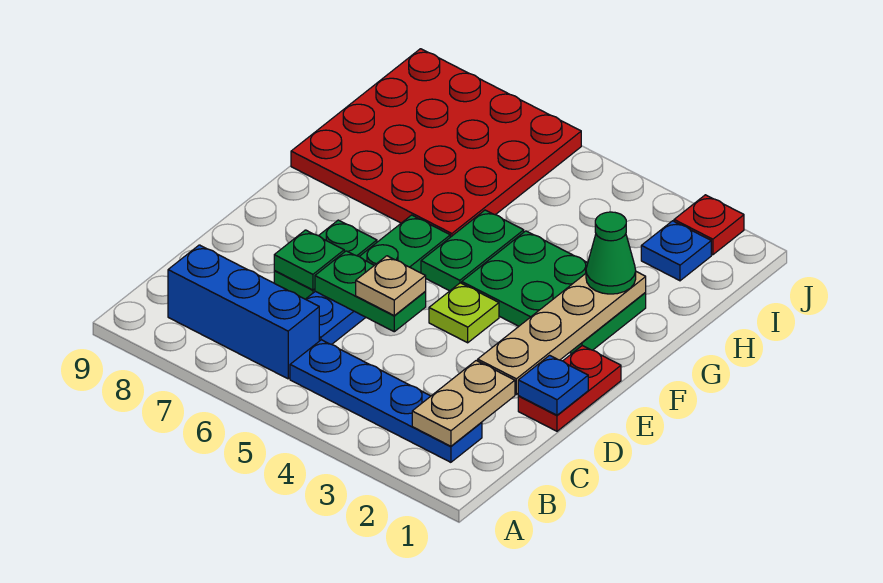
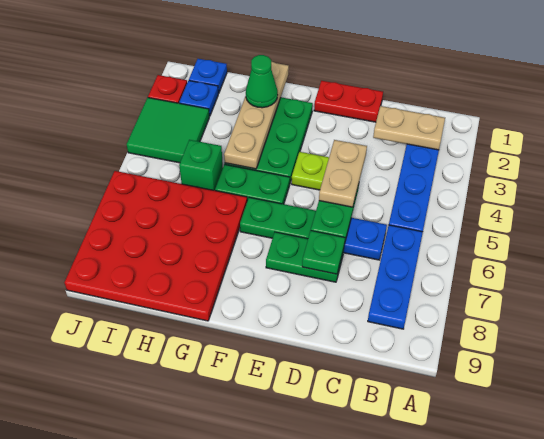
blue 1x3 brick [168,245,319,379] -> blue 1x3 plate [368,225,423,329]
blue 1x1 plate [518,355,588,415] -> blue 1x1 plate moved to [189,59,227,94]
tan 1x4 plate [478,272,646,394] -> tan 1x4 plate turned to [224,62,289,169]
tan 1x1 plate [356,256,426,315] -> tan 1x2 plate [319,140,367,207]
none -> green 1x1 brick [179,140,223,191]
none -> green 2x2 tile [127,98,209,163]

